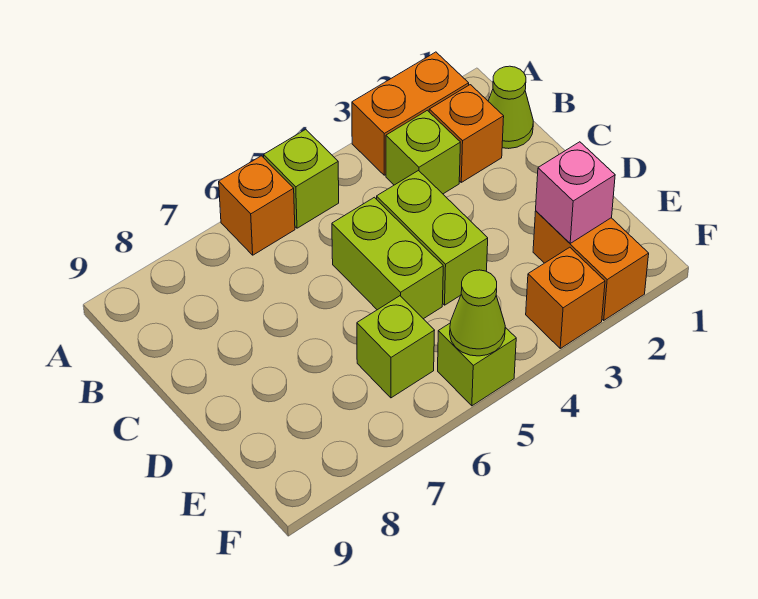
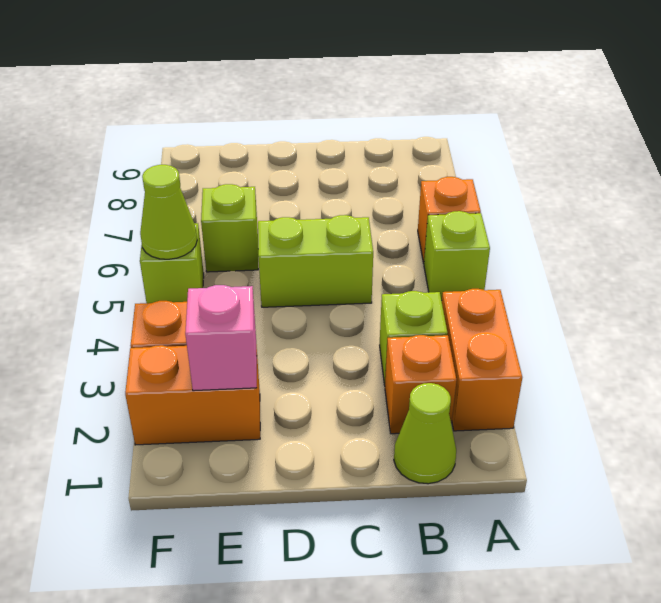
lime 1x2 brick [377,171,488,305] -> none

